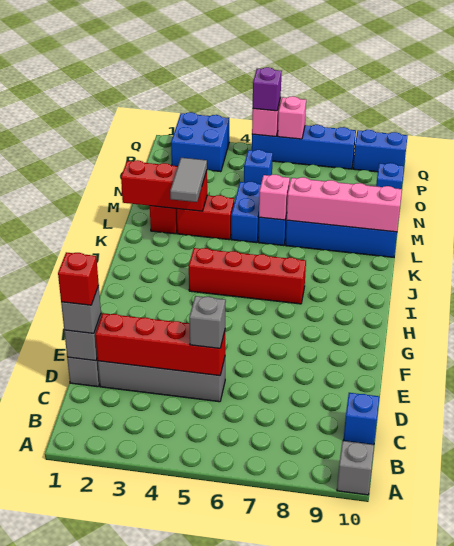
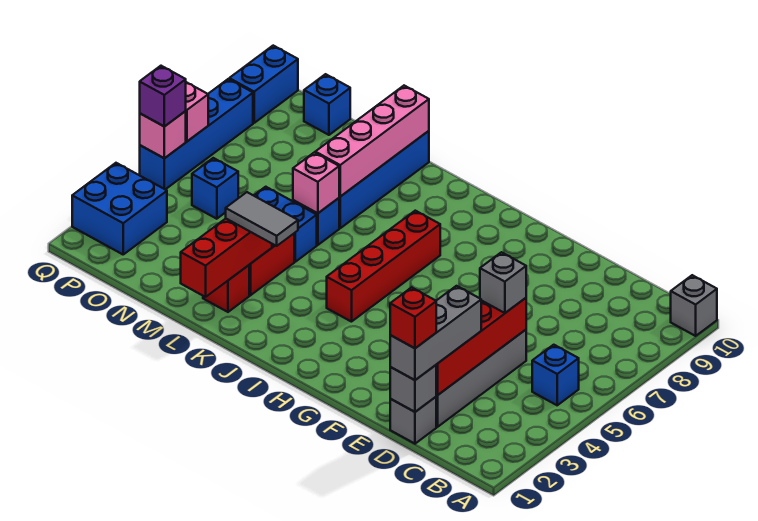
blue 1x1 brick [343,393,379,445] -> blue 1x1 brick moved to [532,345,579,405]
grey 1x1 brick [61,286,101,333] -> grey 1x3 brick [390,286,481,380]

